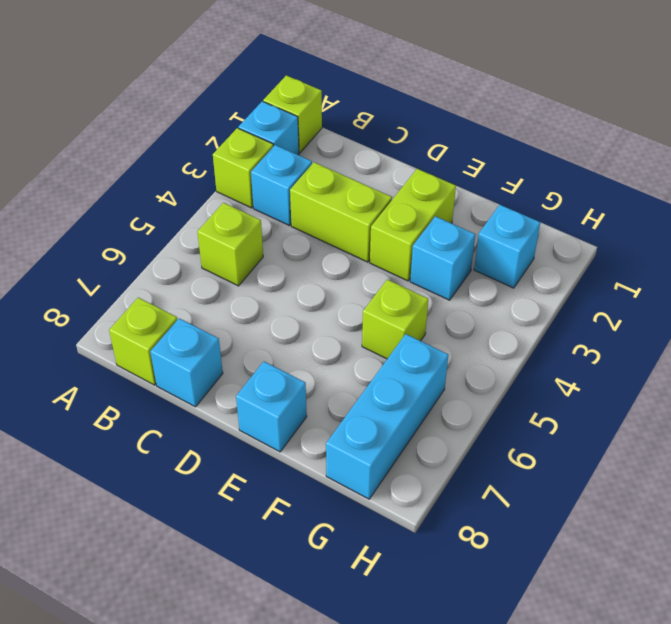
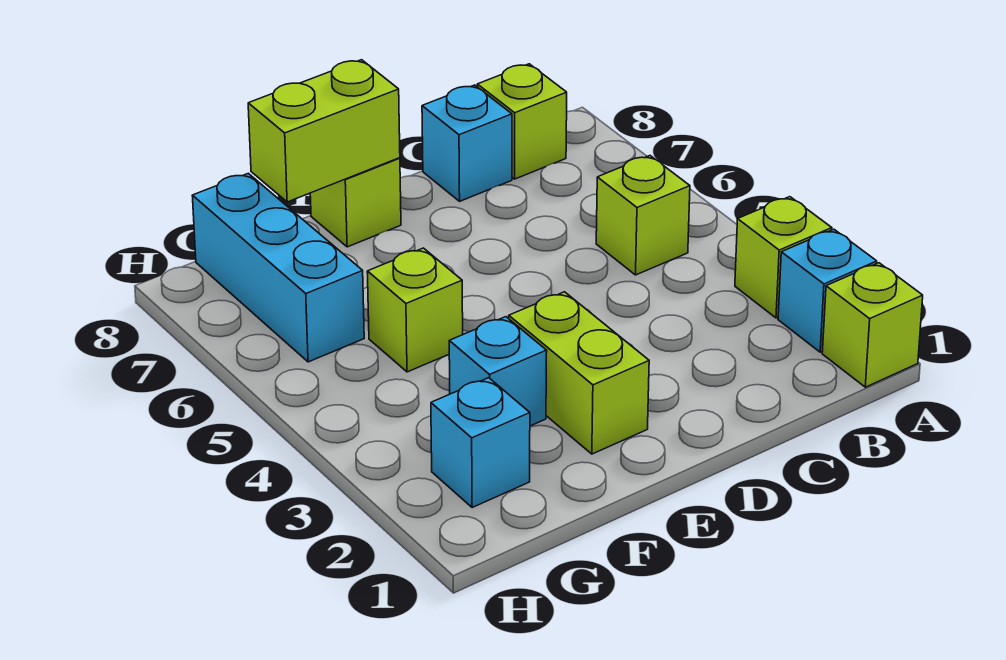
cyan 1x1 brick [251,145,312,226] -> none
lime 1x2 brick [290,162,392,262] -> lime 1x2 brick moved to [248,60,400,202]
cyan 1x1 brick [236,362,307,452] -> lime 1x1 brick [310,158,401,247]

